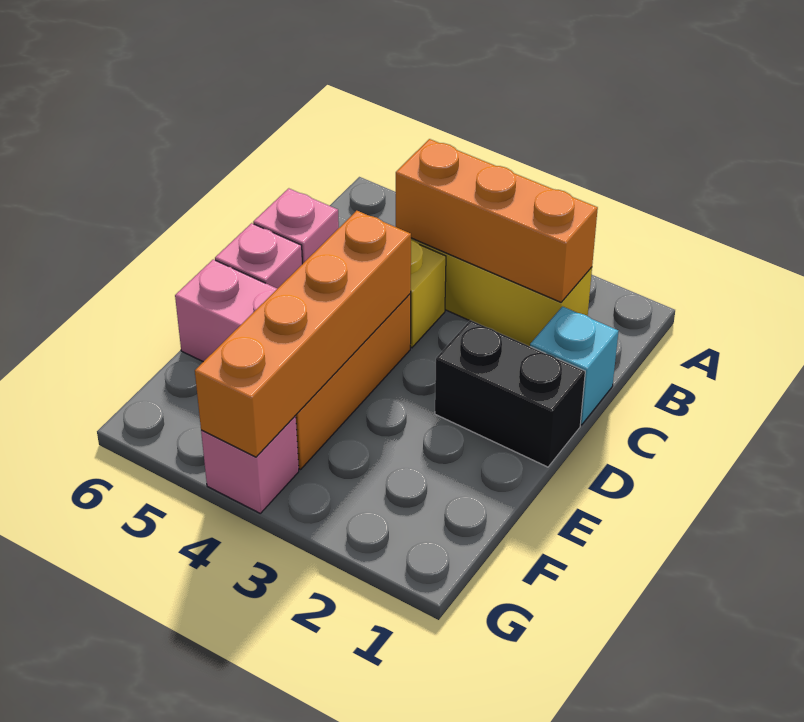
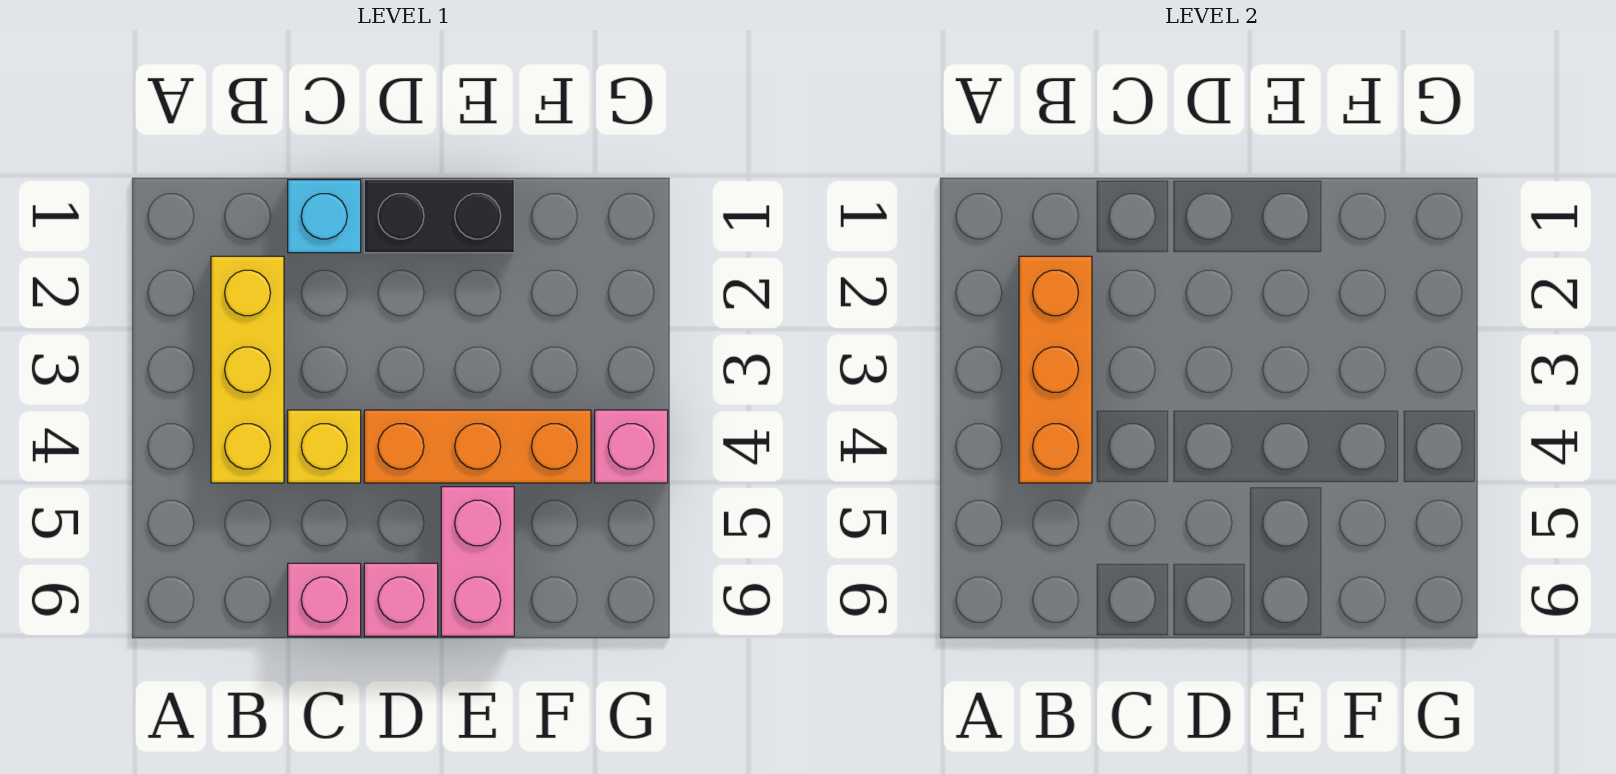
black 1x2 brick [435,320,585,467] -> black 1x2 brick turned to [364,180,514,253]
orange 1x4 brick [195,211,411,457] -> none

